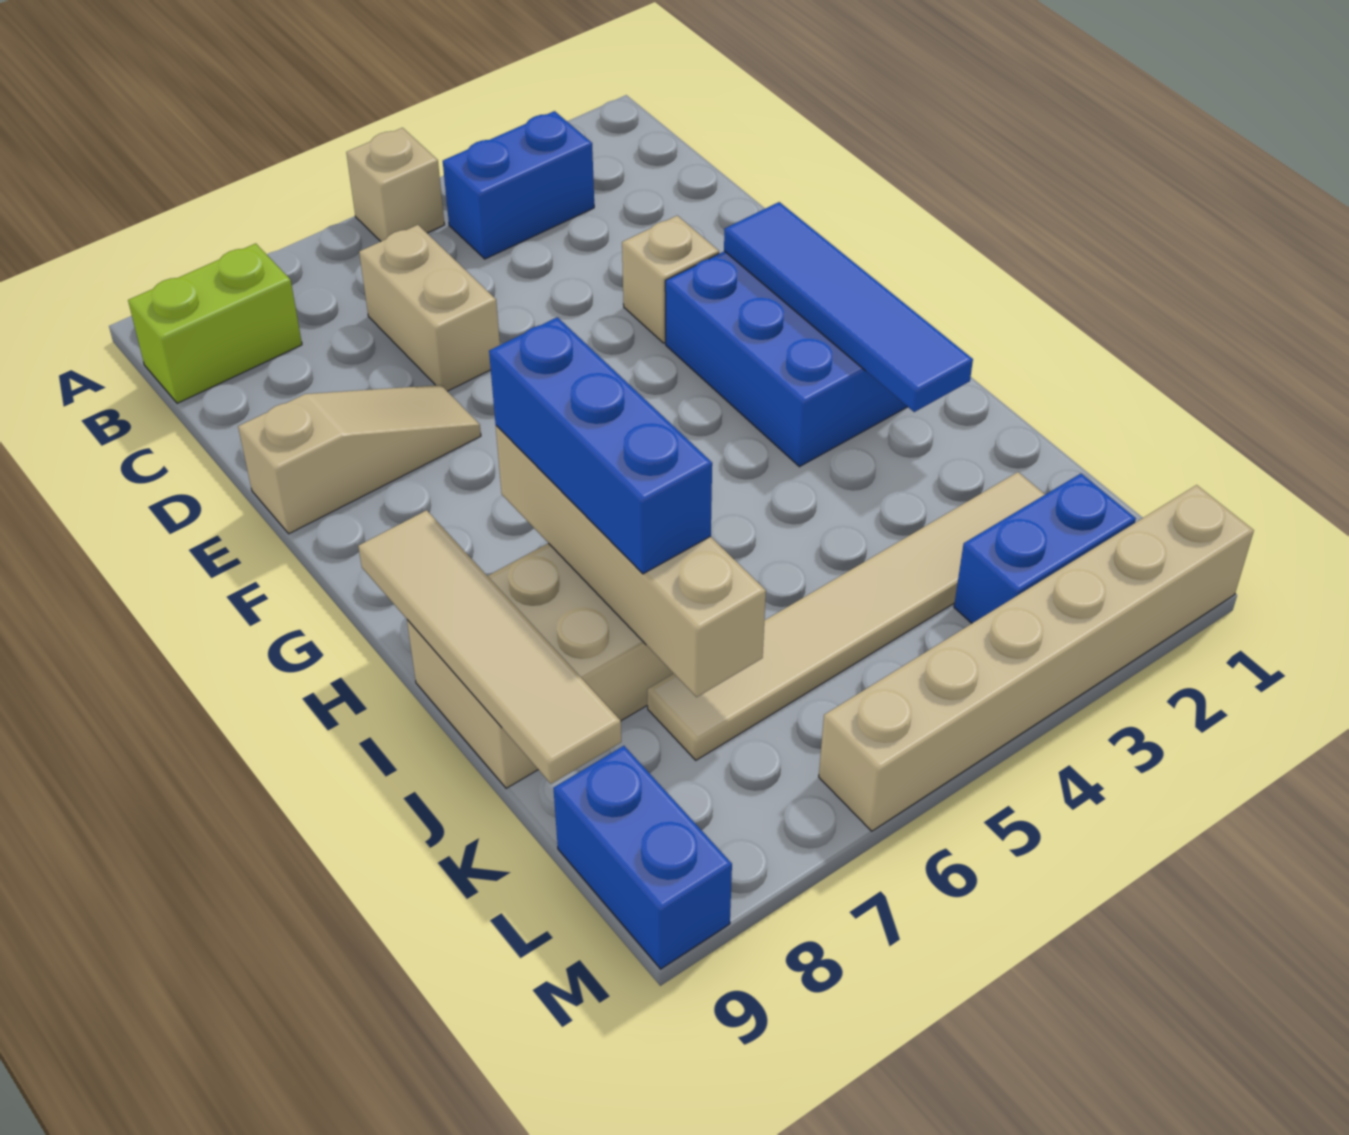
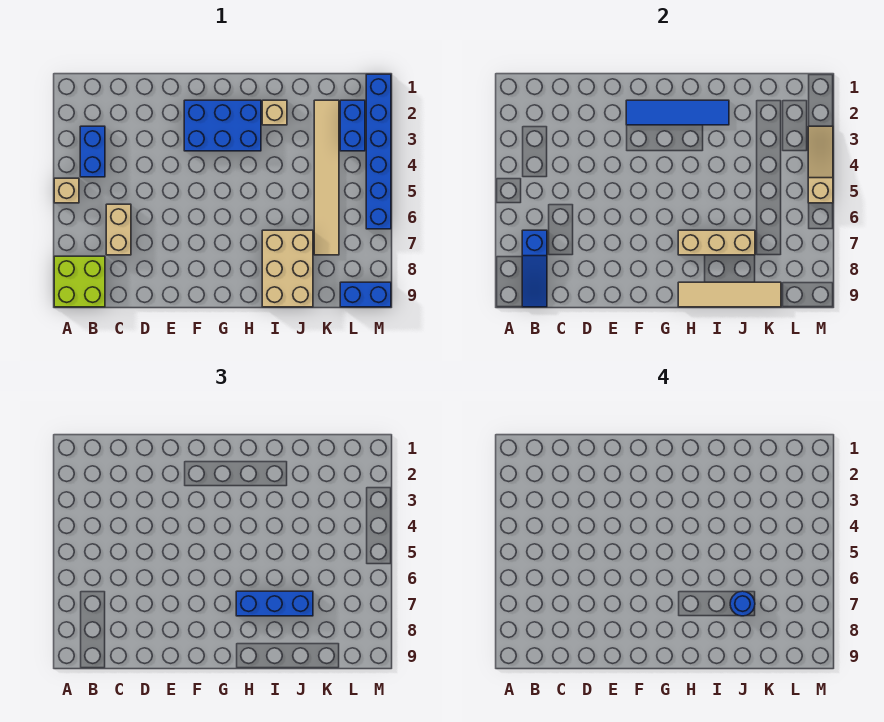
none -> blue 1x3 slope [522,230,547,307]
lime 1x2 brick [128,243,302,403] -> lime 2x2 brick [54,256,105,307]
tan 1x2 brick [359,225,500,391] -> tan 1x2 brick turned to [106,204,131,255]
tan 1x1 brick [622,216,719,343] -> tan 1x1 brick moved to [262,100,287,125]
tan 1x3 slope [238,385,481,534] -> tan 1x3 slope moved to [808,126,833,203]
tan 1x4 brick [496,426,766,697] -> tan 1x3 brick [678,230,755,255]
none -> blue 1x1 round brick [730,591,755,616]
tan 1x6 brick [819,485,1254,831] -> blue 1x6 brick [366,74,391,229]

